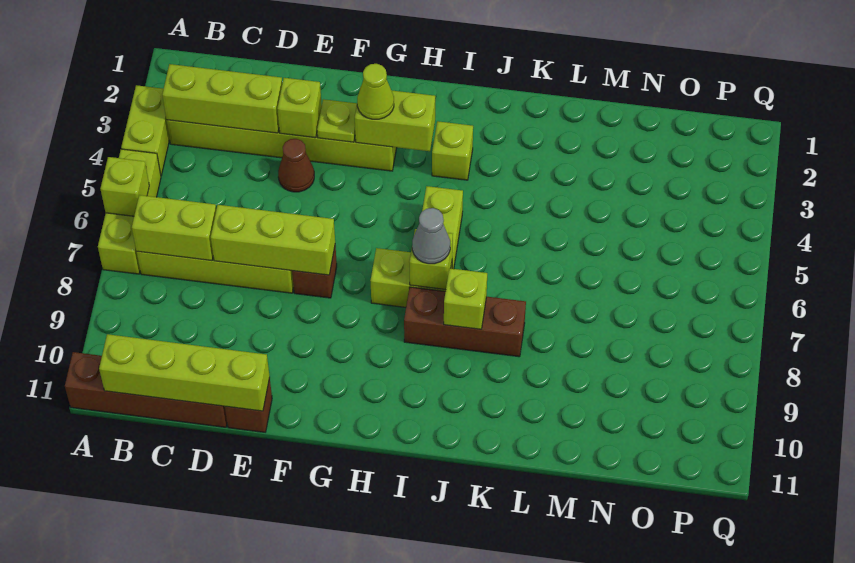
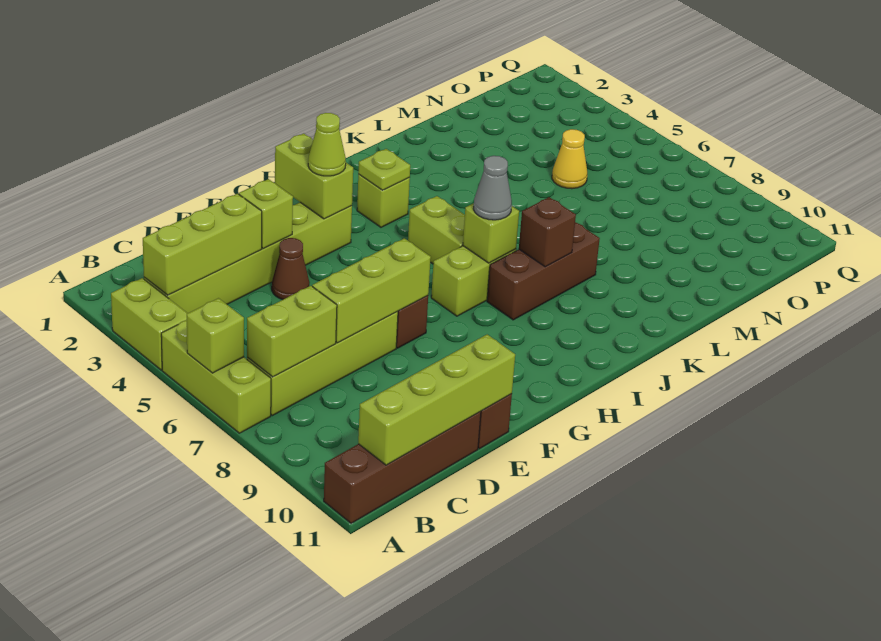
lime 1x1 plate [317,99,357,142] -> lime 1x1 plate moved to [358,149,410,190]
lime 1x2 brick [355,87,435,151] -> lime 1x2 brick turned to [275,133,353,219]
lime 1x1 brick [444,268,487,329] -> brown 1x1 brick [519,197,576,267]
none -> yellow 1x1 cone [552,129,587,189]

